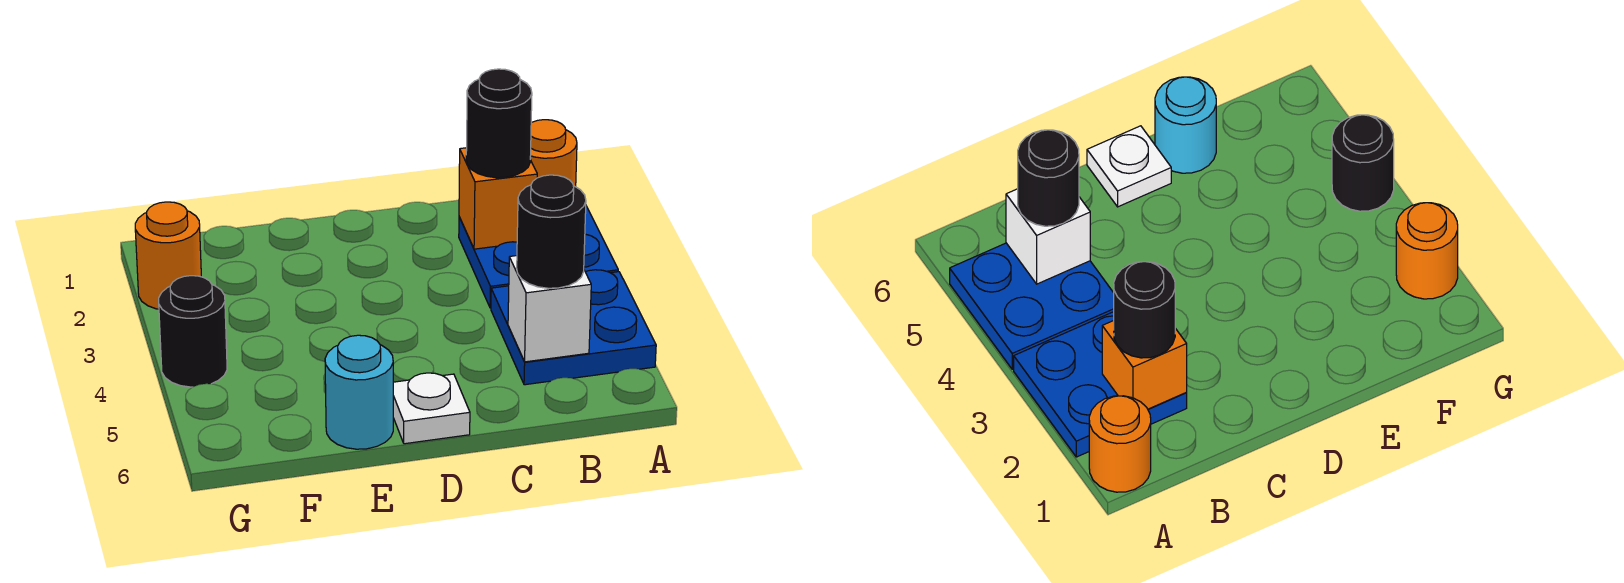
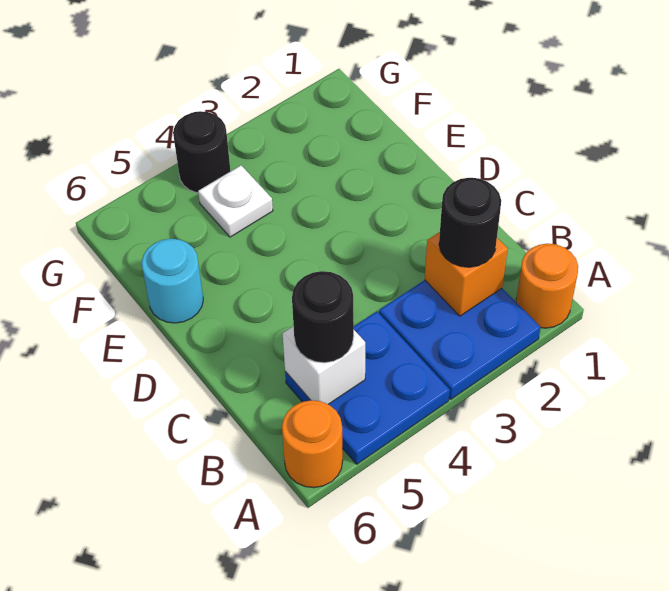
white 1x1 plate [393,373,470,444] -> white 1x1 plate moved to [198,165,273,237]
orange 1x1 round brick [135,202,201,309] -> orange 1x1 round brick moved to [282,400,343,488]

